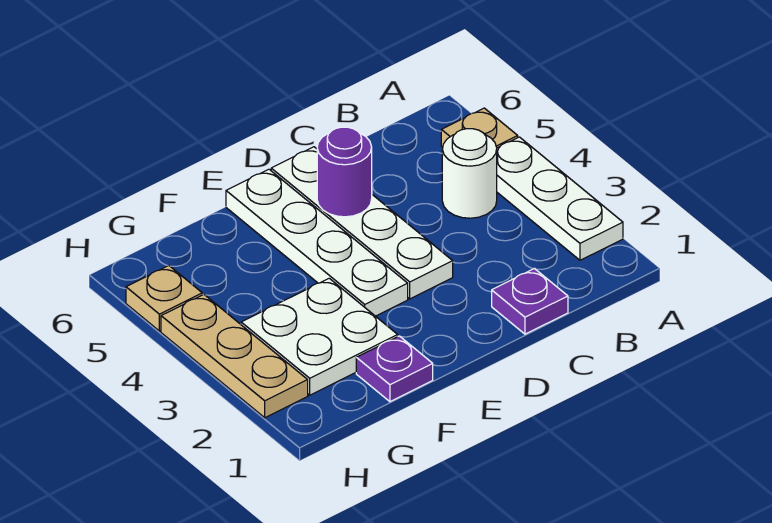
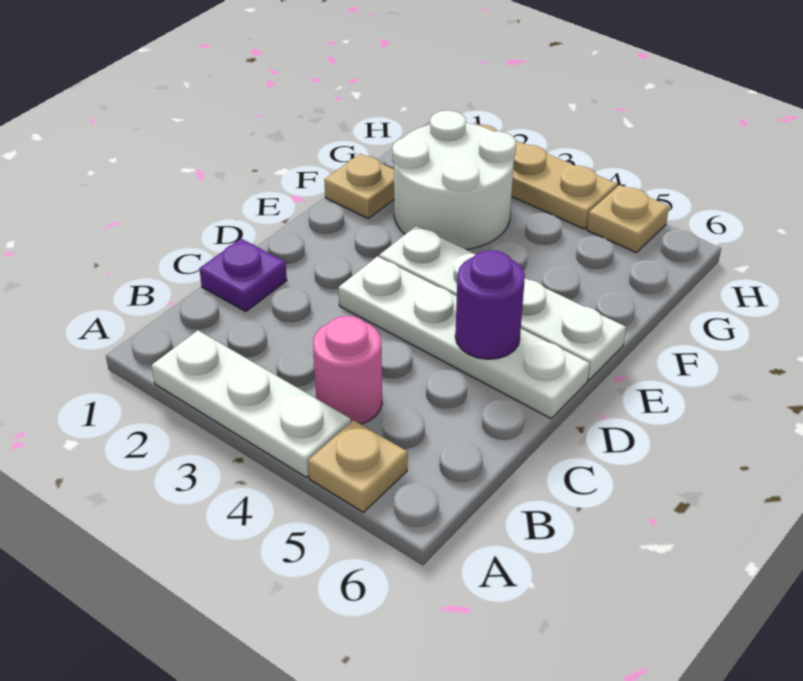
white 1x1 round brick [442,129,497,218] -> pink 1x1 round brick [313,316,382,424]
purple 1x1 plate [356,336,433,402] -> tan 1x1 plate [324,154,394,219]
white 2x2 plate [241,278,398,395] -> white 2x2 round brick [392,110,516,249]

